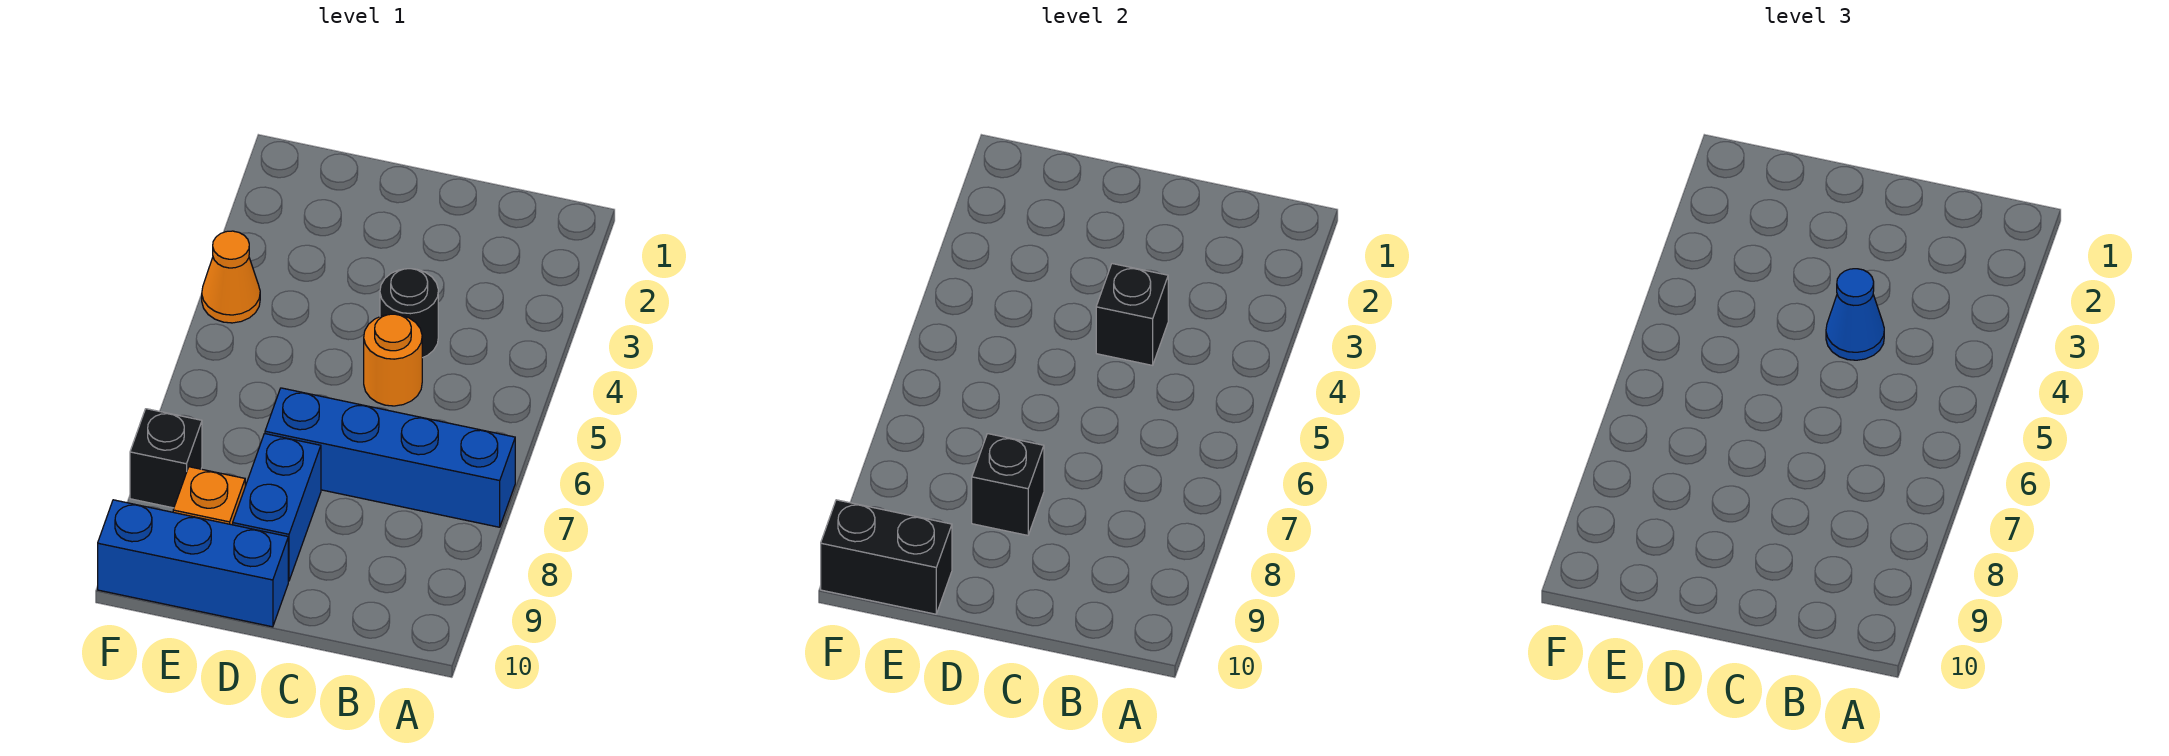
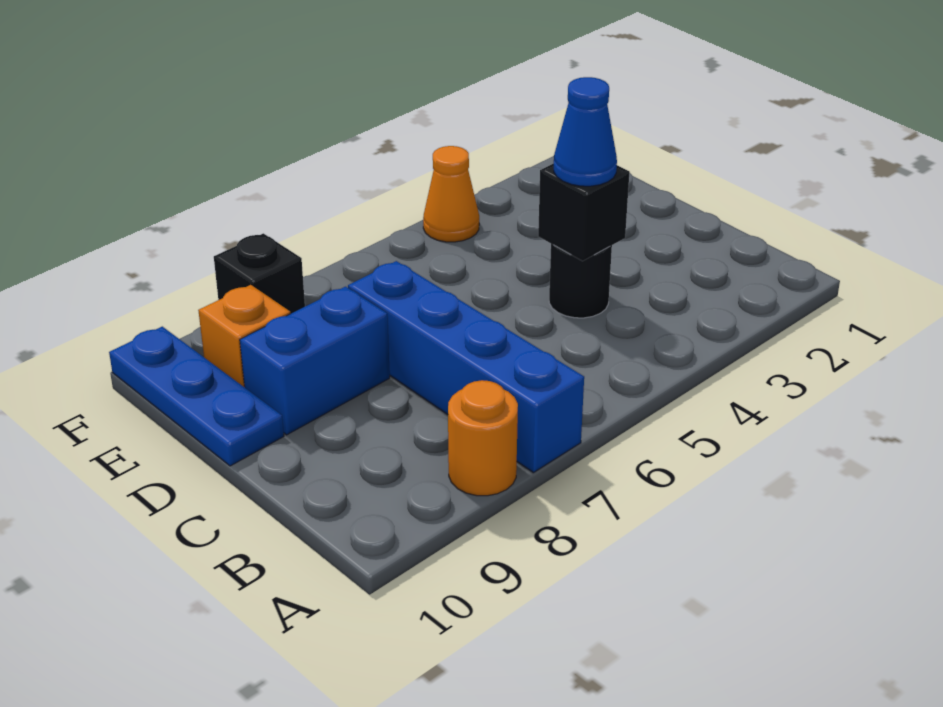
orange 1x1 round brick [364,314,422,406] -> orange 1x1 round brick moved to [448,380,518,496]
black 1x1 brick [972,434,1044,535] -> none
blue 1x3 brick [98,500,288,627] -> blue 1x3 plate [109,327,284,466]
black 1x2 brick [821,500,952,614] -> none

